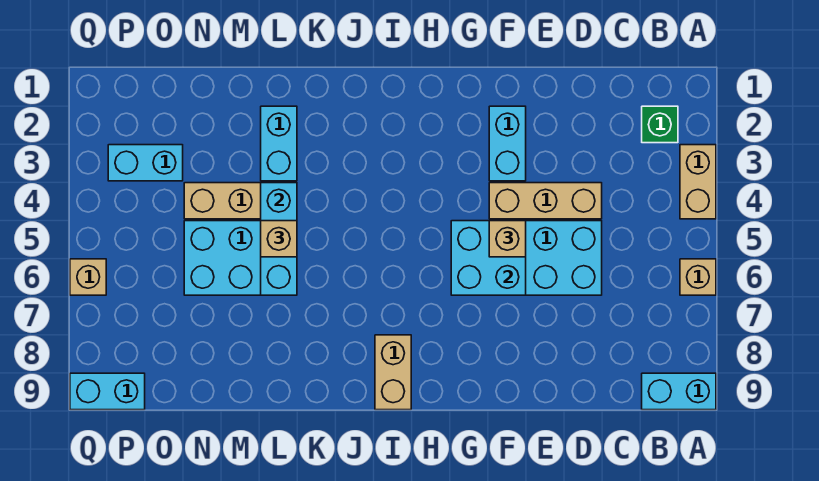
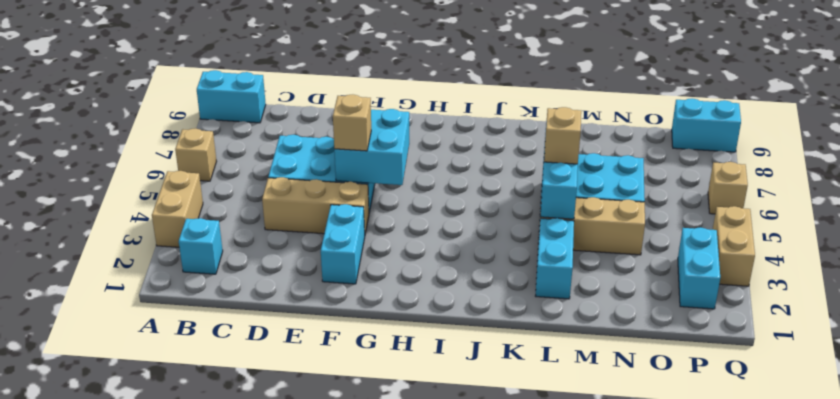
green 1x1 brick [642,106,678,143] -> cyan 1x1 brick [179,218,223,274]
tan 1x2 brick [375,335,411,410] -> tan 1x2 brick moved to [713,206,755,286]
cyan 1x2 brick [108,145,183,181] -> cyan 1x2 brick turned to [678,227,720,309]

